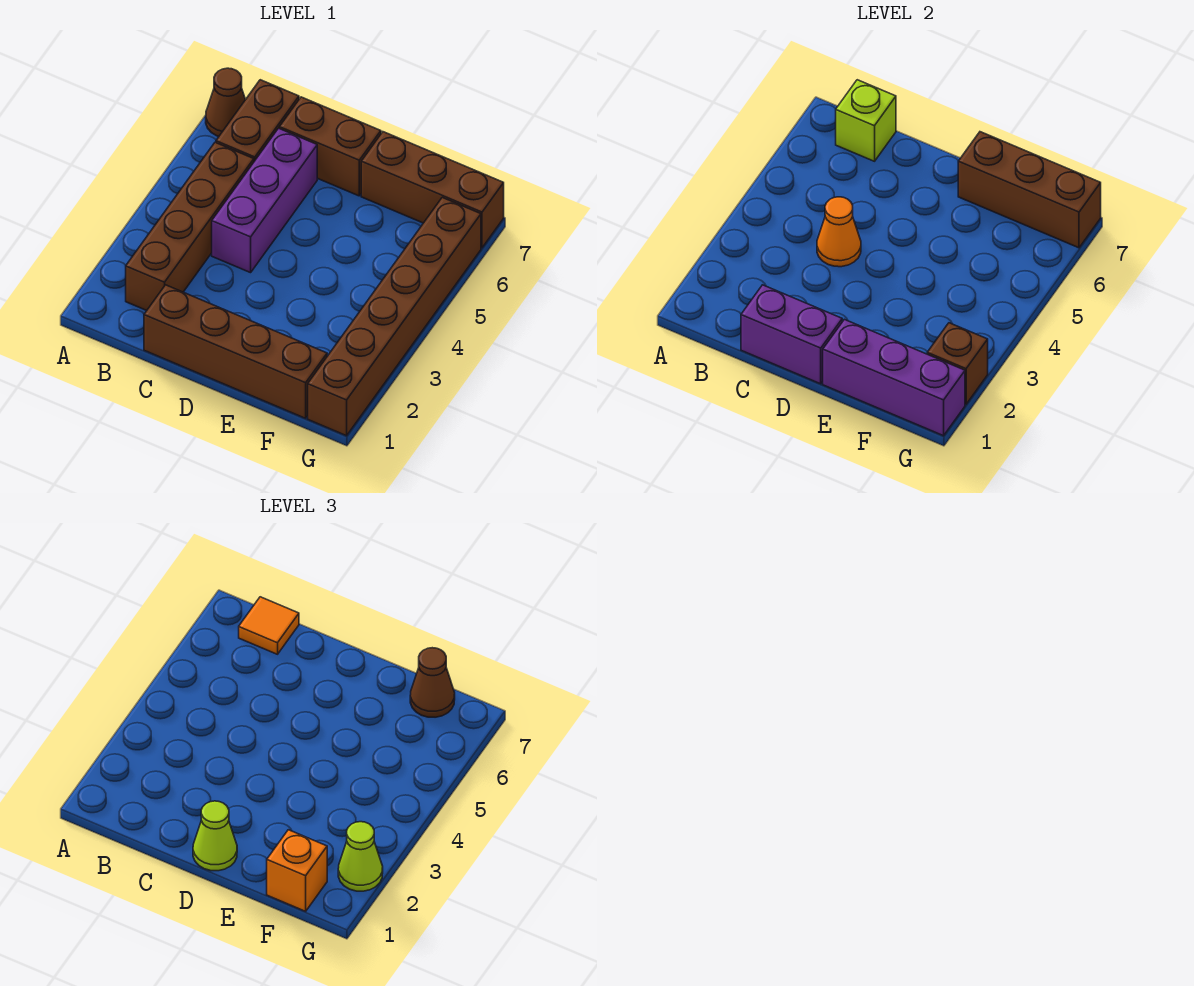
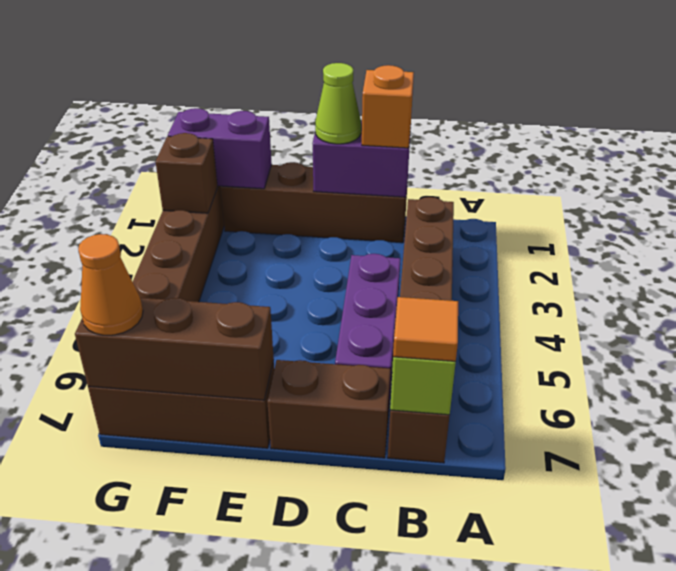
brown 1x1 cone [206,68,245,136] -> none
orange 1x1 cone [817,197,861,267] -> orange 1x1 cone moved to [78,234,143,335]
purple 1x3 brick [823,319,965,436] -> purple 1x2 brick [168,108,272,189]
orange 1x1 brick [267,830,327,911] -> orange 1x1 brick moved to [362,65,414,148]
brown 1x1 cone [410,648,455,717] -> none
lime 1x1 cone [338,822,383,891] -> none

